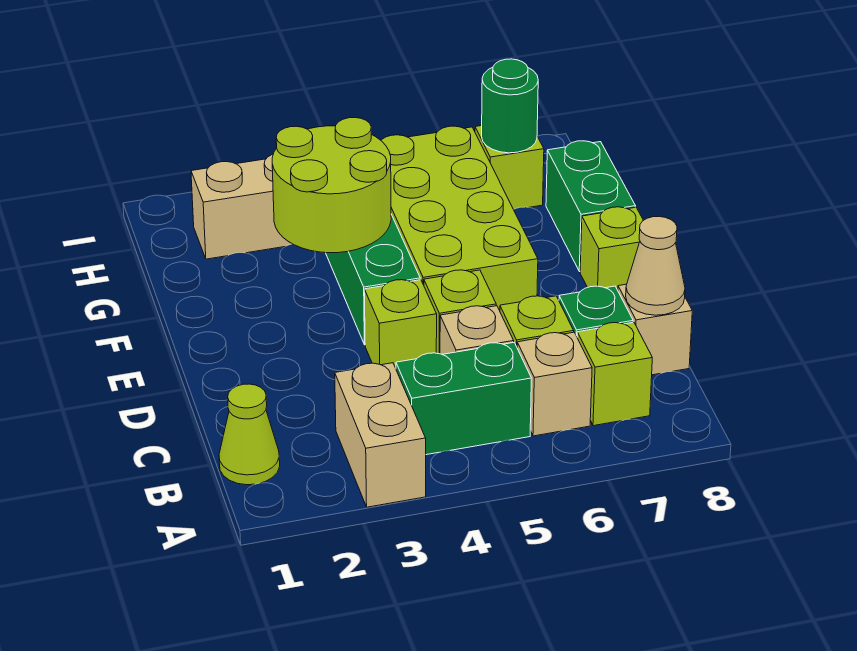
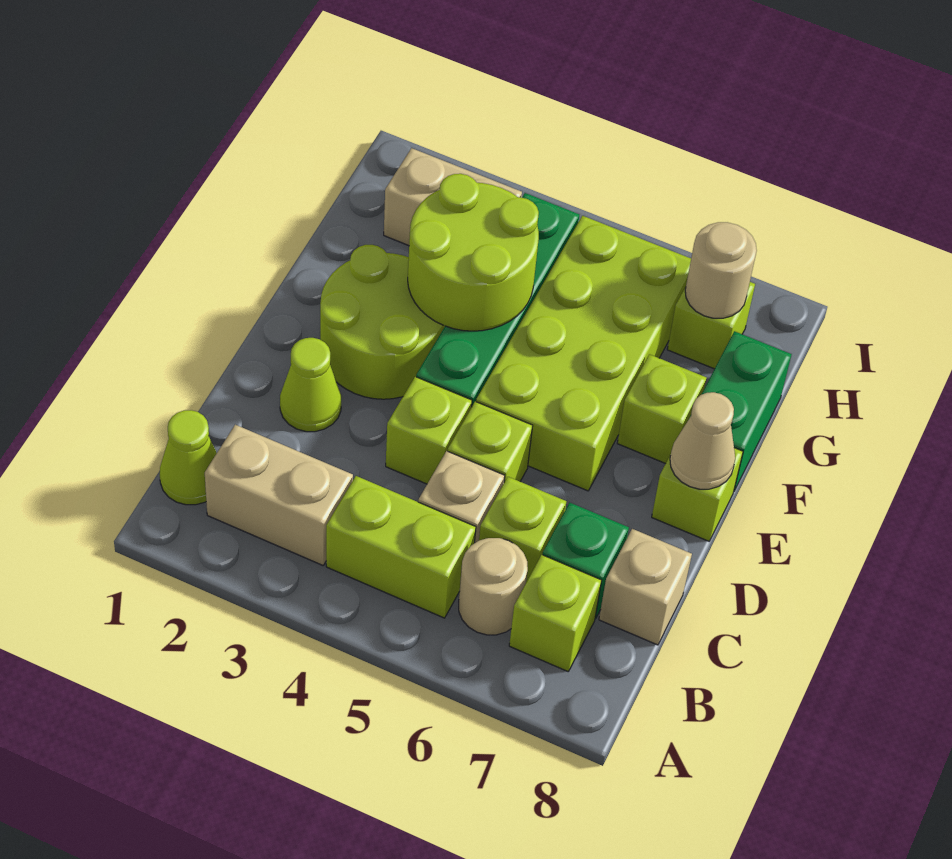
tan 1x2 brick [335,363,426,507] -> tan 1x2 brick turned to [205,425,353,565]
green 1x2 brick [396,343,531,455] -> lime 1x2 brick [326,476,476,618]
tan 1x1 brick [517,332,592,436] -> tan 1x1 round brick [459,538,528,635]
tan 1x1 cone [626,217,685,315] -> tan 1x1 cone moved to [670,392,735,489]
none -> lime 1x1 cone [280,338,341,432]
none -> lime 2x2 round brick [320,245,445,399]
none -> lime 1x1 brick [617,354,706,464]
green 1x1 round brick [482,59,538,153] -> tan 1x1 round brick [685,222,757,318]

